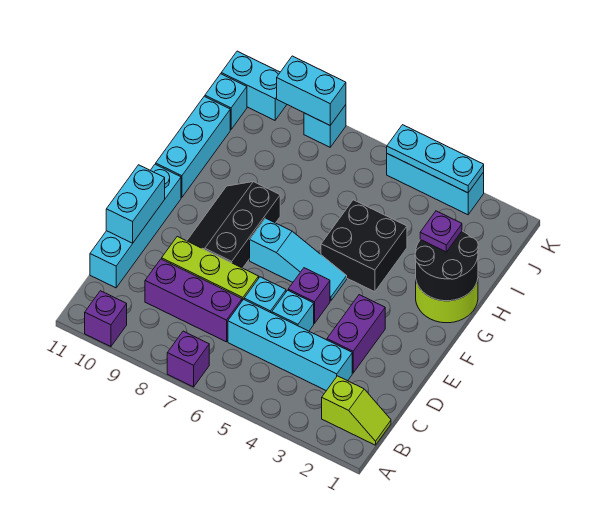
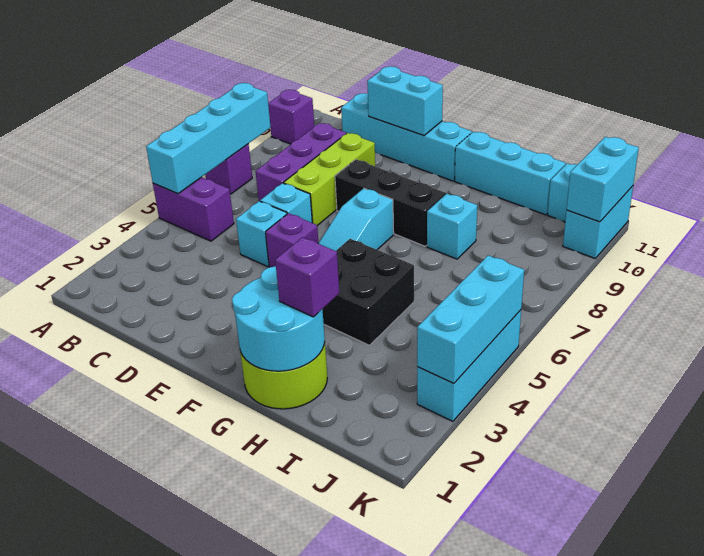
lime 1x2 slope [322,376,391,445] -> none
cyan 1x4 brick [228,299,352,391] -> cyan 1x4 brick moved to [146,83,271,194]
purple 1x2 brick [327,295,385,373] -> purple 1x2 brick moved to [153,177,234,241]
black 2x2 round brick [415,231,478,301] -> cyan 2x2 round brick [232,267,325,371]
purple 1x1 plate [420,211,462,252] -> purple 1x1 brick [275,237,339,317]
cyan 1x3 plate [387,125,484,193] -> cyan 1x3 brick [417,255,524,384]
cyan 1x1 brick [304,105,346,147] -> cyan 1x1 brick moved to [427,194,477,259]
cyan 1x2 brick [277,56,346,125] -> cyan 1x2 brick moved to [567,137,639,222]

